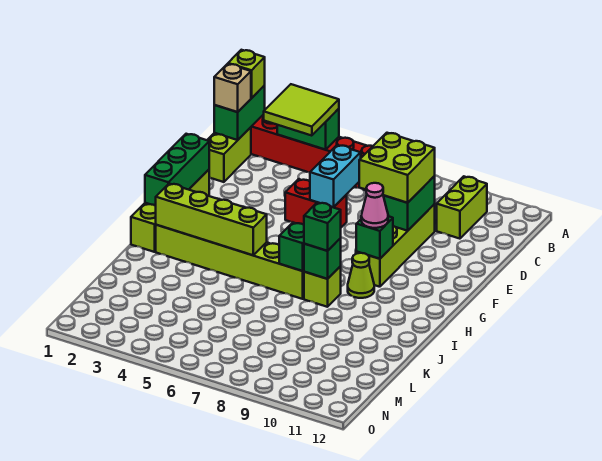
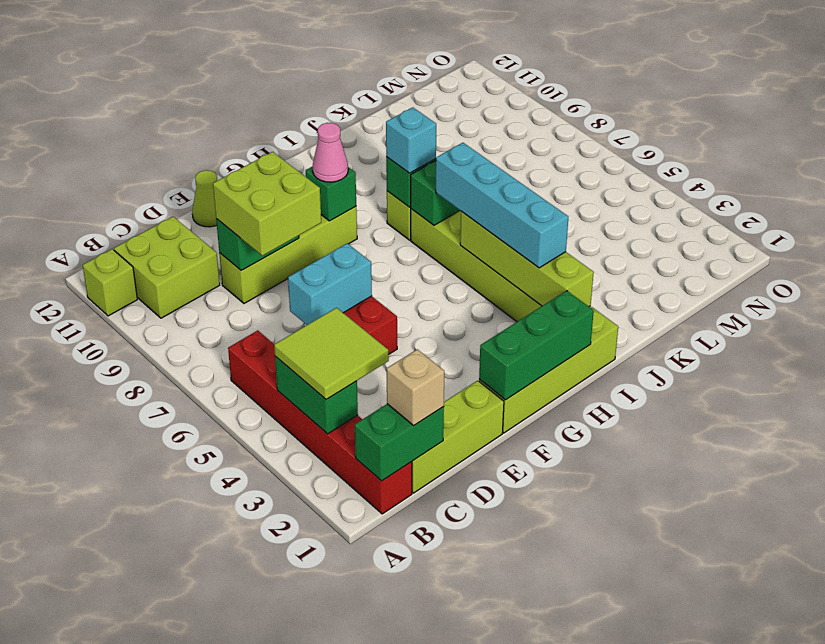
lime 1x1 brick [228,50,265,98] -> lime 1x1 brick moved to [83,249,137,316]
lime 1x2 brick [437,176,487,239] -> lime 2x2 brick [114,217,220,318]
lime 1x2 brick [208,127,251,182] -> lime 1x3 brick [412,380,504,493]
lime 1x1 cone [348,253,374,298] -> lime 1x1 cone moved to [192,170,217,227]
none -> cyan 1x4 brick [436,143,568,268]
green 1x1 brick [304,202,341,251] -> cyan 1x1 brick [386,107,436,173]

